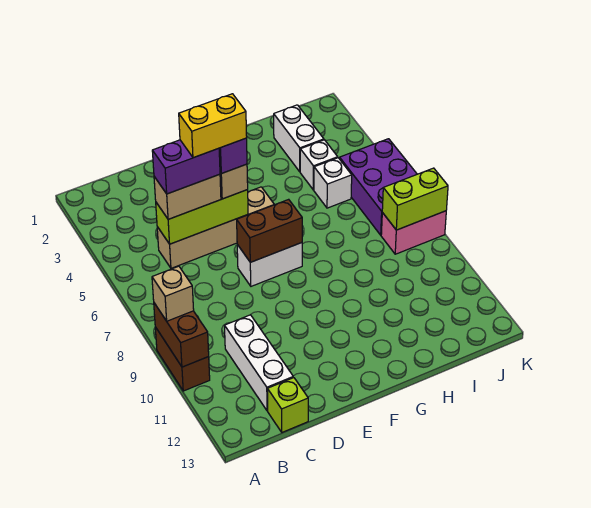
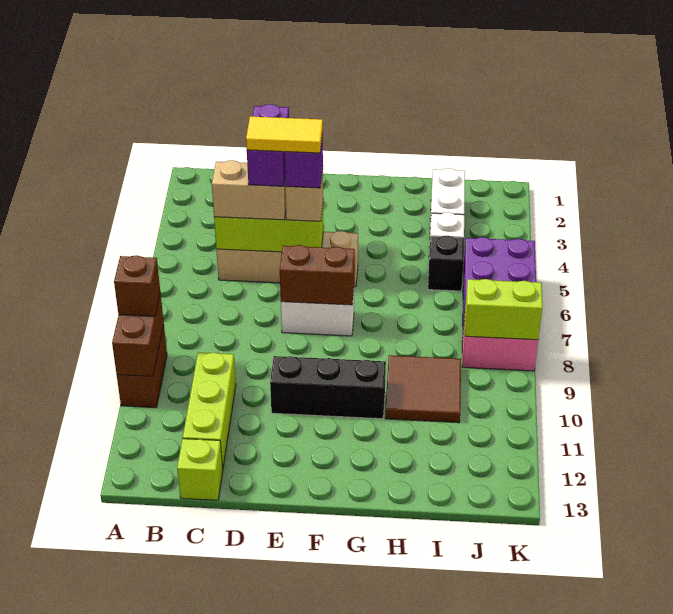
tan 1x1 brick [152,266,194,321] -> brown 1x1 brick [114,255,160,317]
purple 1x2 brick [152,140,220,194] -> purple 1x2 brick turned to [247,104,289,186]
white 1x3 brick [225,315,293,411] -> lime 1x3 brick [183,352,236,467]
yellow 1x2 brick [179,94,247,158] -> yellow 1x2 tile [246,116,323,153]
none -> black 1x3 brick [270,356,386,419]
none -> brown 2x2 tile [385,355,461,423]
white 1x1 brick [314,158,352,208] -> black 1x1 brick [428,236,464,291]

